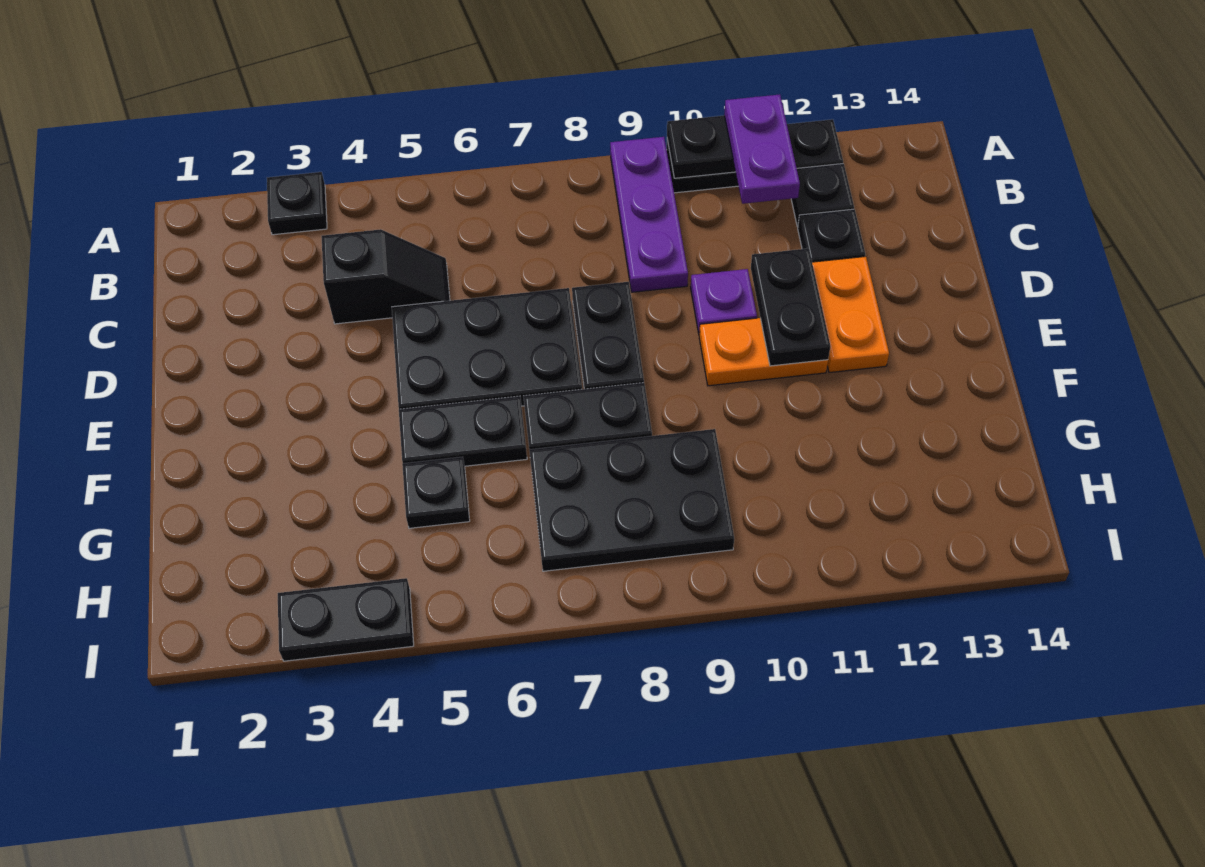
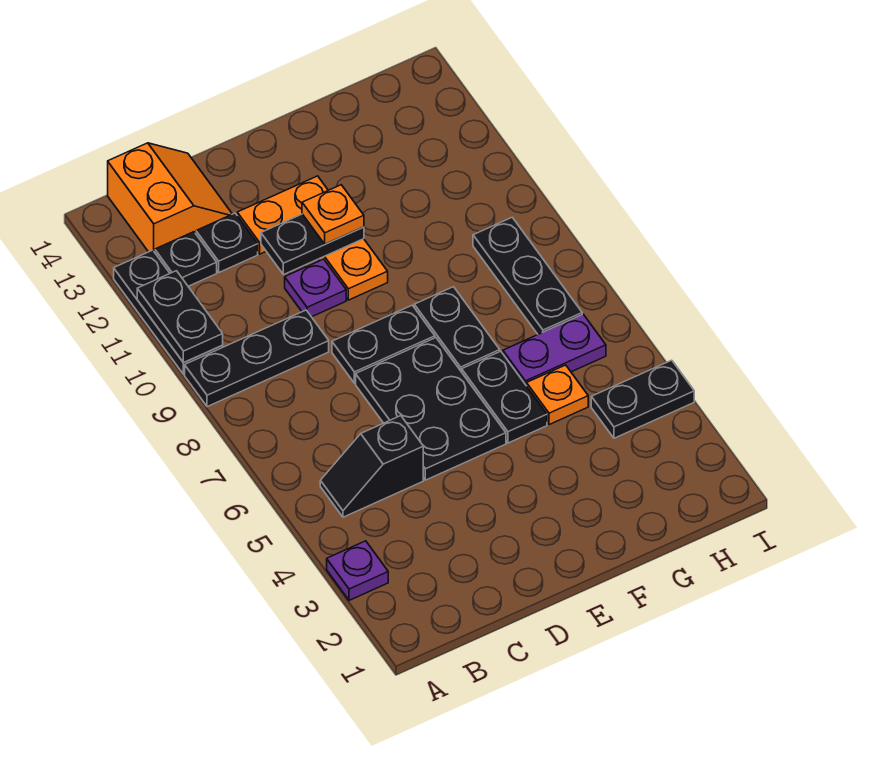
black 1x1 plate [267,172,327,235] -> purple 1x1 plate [327,541,388,600]
purple 1x3 plate [610,137,688,292] -> black 1x3 plate [185,310,329,407]
purple 1x2 plate [724,94,800,204] -> purple 1x2 plate moved to [503,314,606,386]
none -> orange 2x2 slope [108,143,232,252]
black 1x2 slope [321,229,450,324] -> black 1x2 slope turned to [320,416,423,517]
none -> orange 1x1 plate [302,185,364,244]
black 1x1 plate [402,457,470,528] -> orange 1x1 plate [527,365,588,425]
black 2x3 plate [529,429,734,571] -> black 1x3 plate [473,217,582,334]
black 1x2 plate [278,578,414,661] -> black 1x2 plate turned to [591,360,694,438]

